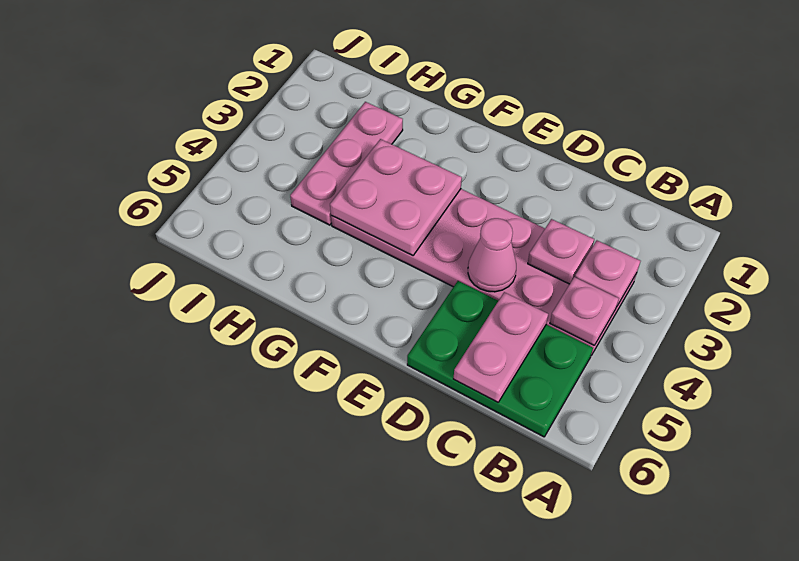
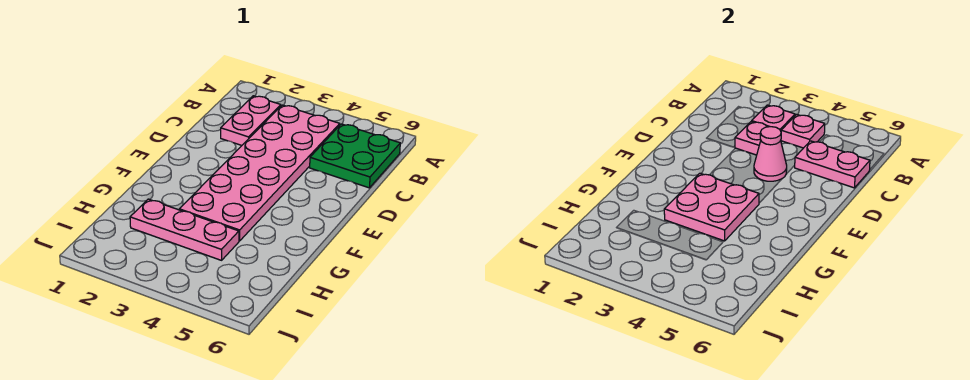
none -> pink 1x2 plate [221,96,281,145]
green 2x3 plate [407,281,593,437] -> green 2x2 plate [310,124,400,188]

